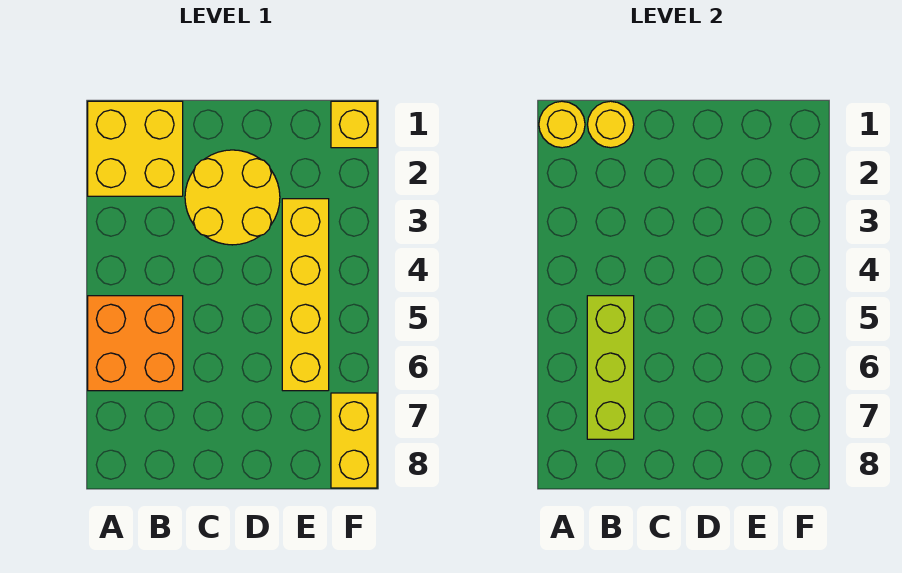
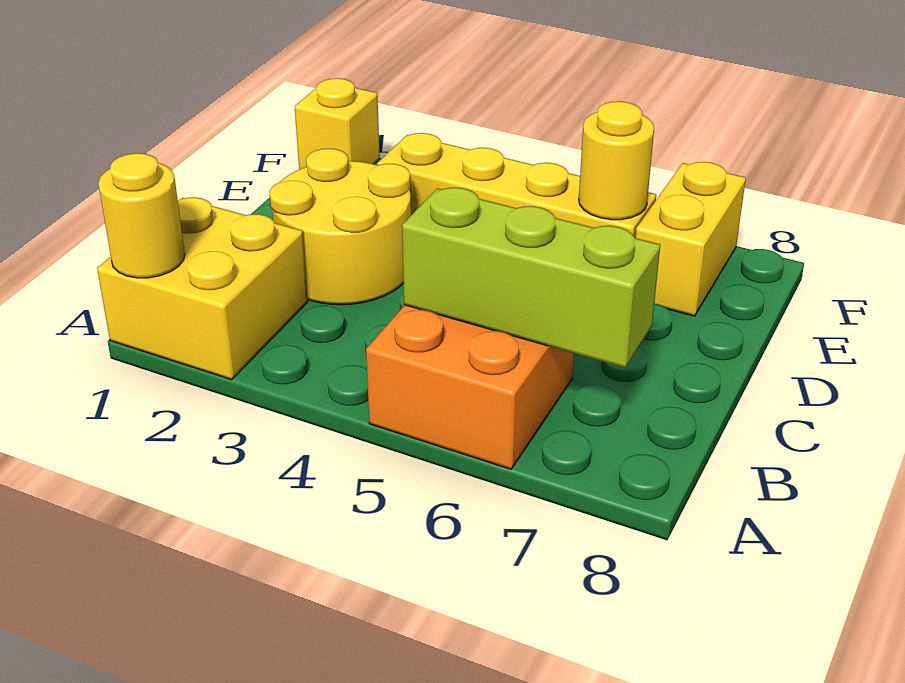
yellow 1x1 round brick [587,101,634,148] -> yellow 1x1 round brick moved to [579,101,654,220]
yellow 1x2 brick [331,393,377,488] -> yellow 1x2 brick turned to [636,162,746,316]

